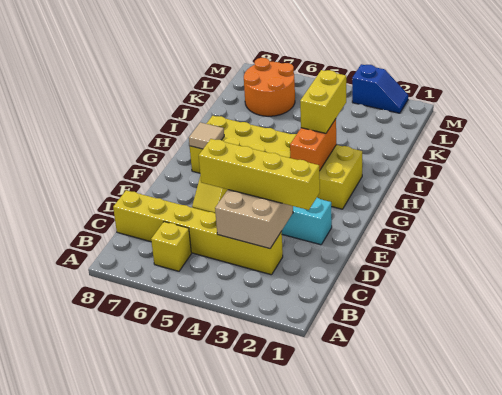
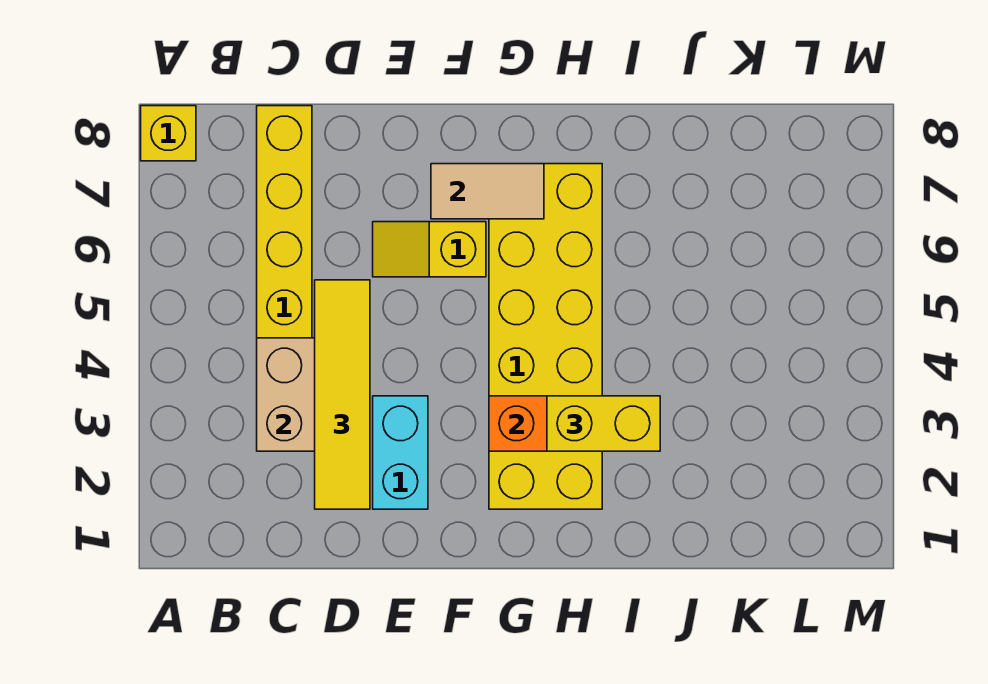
yellow 1x1 brick [151,222,191,271] -> yellow 1x1 brick moved to [141,106,196,161]
yellow 1x4 brick [199,139,320,210] -> yellow 1x4 tile [315,280,370,509]
tan 1x1 tile [189,122,224,149] -> tan 1x2 tile [431,164,544,219]
orange 2x2 round brick [244,58,295,116] -> none
blue 1x2 slope [352,64,408,113] -> none

